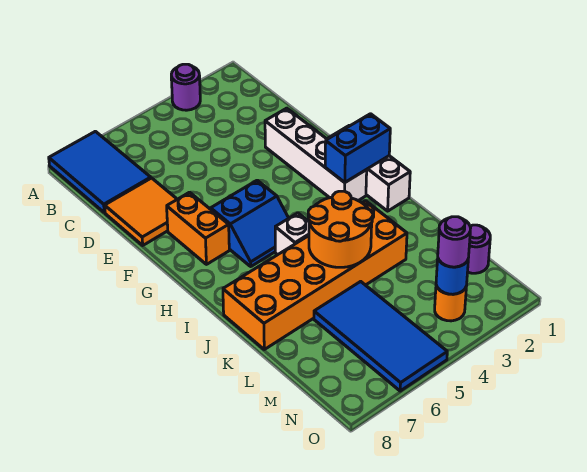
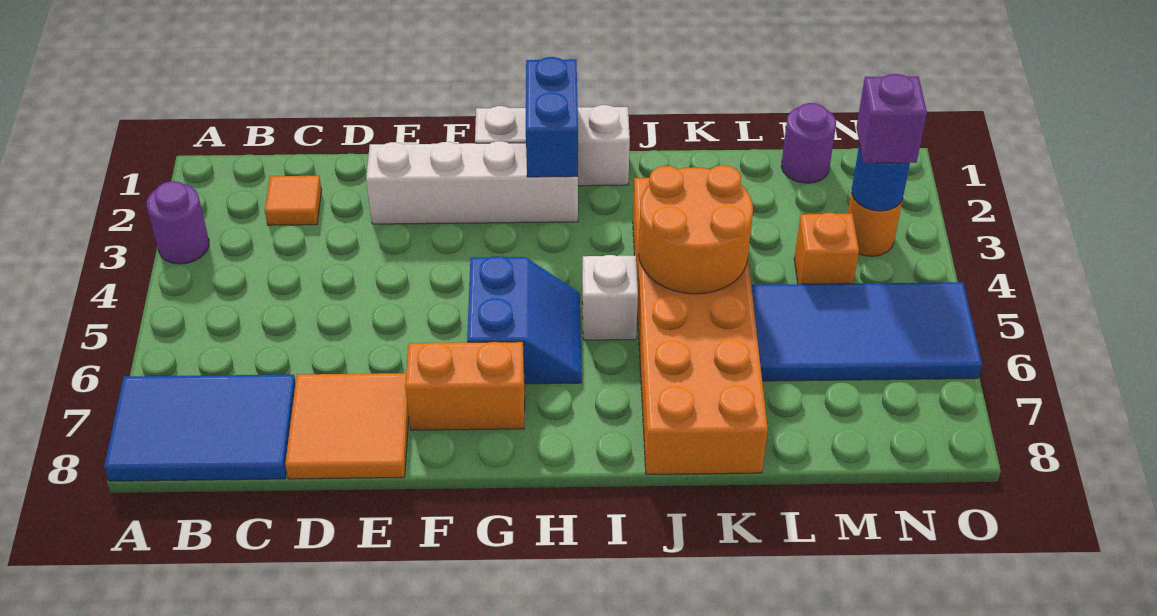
none -> orange 1x1 tile [265,176,322,225]
none -> orange 1x1 brick [794,213,859,284]
purple 1x1 round brick [438,217,471,267] -> purple 1x1 brick [856,74,927,163]

